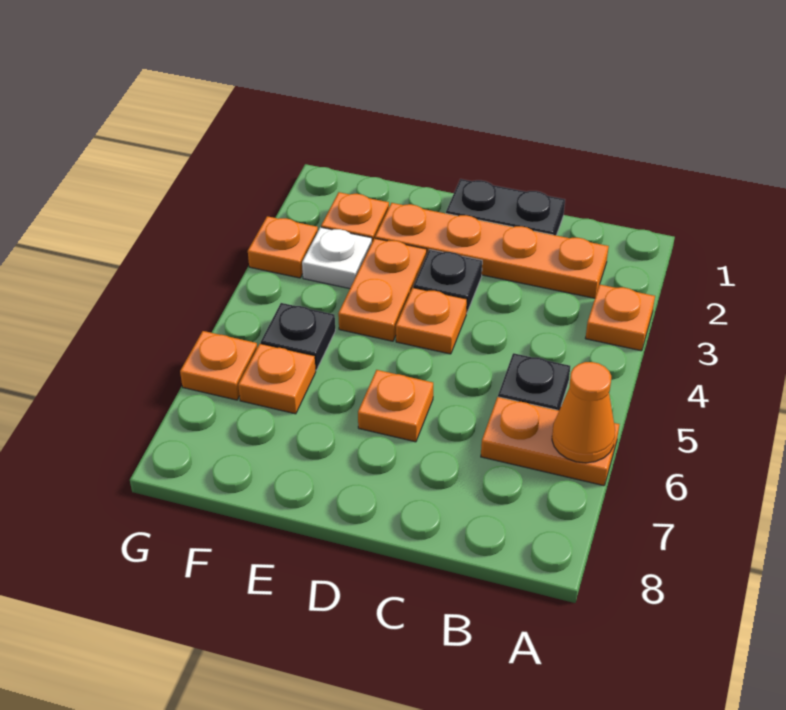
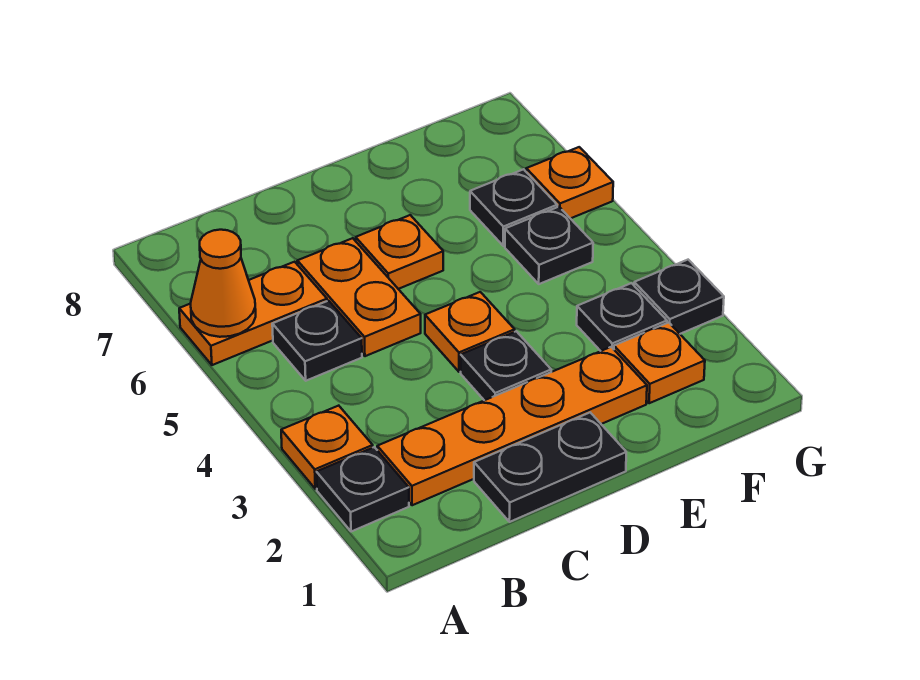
none -> black 1x1 plate [316,447,409,532]
orange 1x2 plate [338,238,427,341] -> orange 1x2 plate moved to [297,238,421,356]
white 1x1 plate [302,227,372,289] -> black 1x1 plate [577,283,667,351]
orange 1x1 plate [238,344,316,414] -> black 1x1 plate [470,169,557,246]
orange 1x1 plate [248,216,318,278] -> black 1x1 plate [634,260,724,334]

